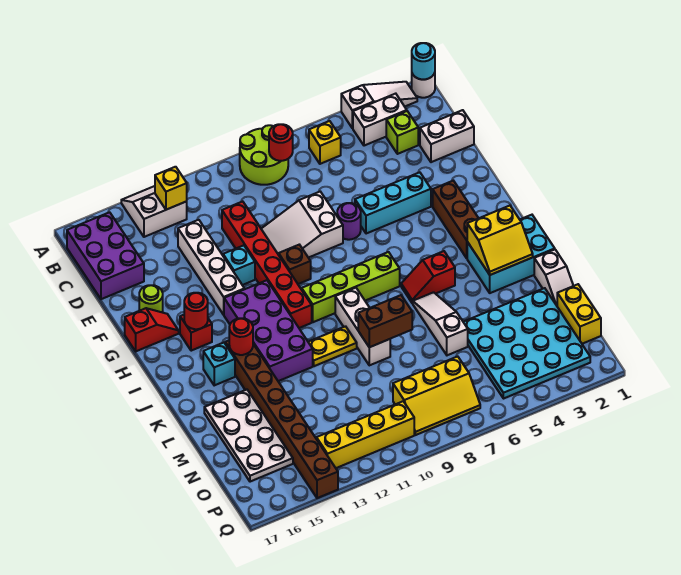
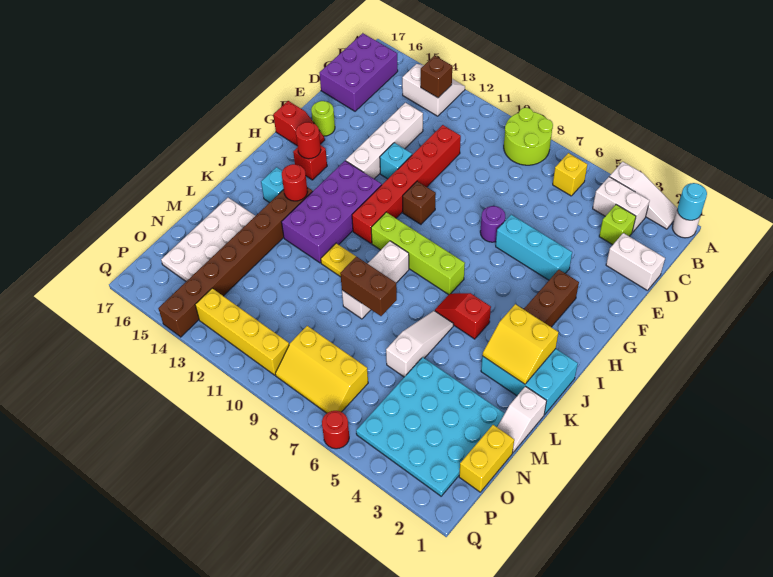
red 1x1 round brick [269,124,293,161] -> red 1x1 round brick moved to [322,411,349,449]
yellow 1x1 brick [155,167,187,210] -> brown 1x1 brick [421,56,452,98]
white 2x3 slope [261,192,343,258] -> none

